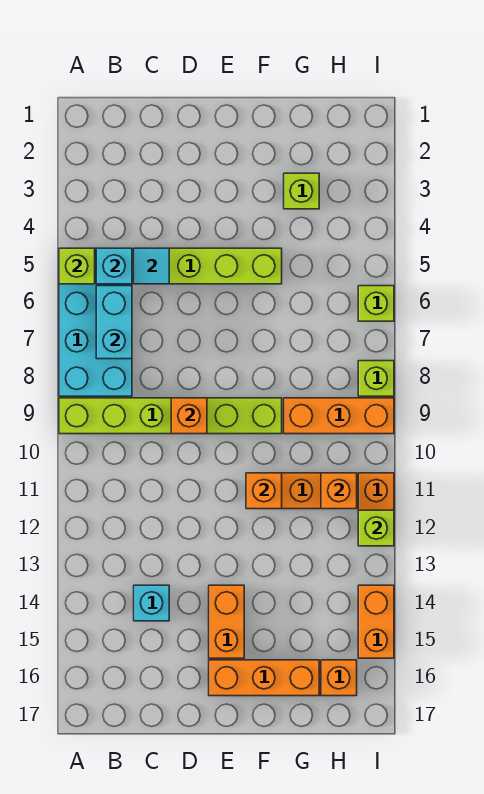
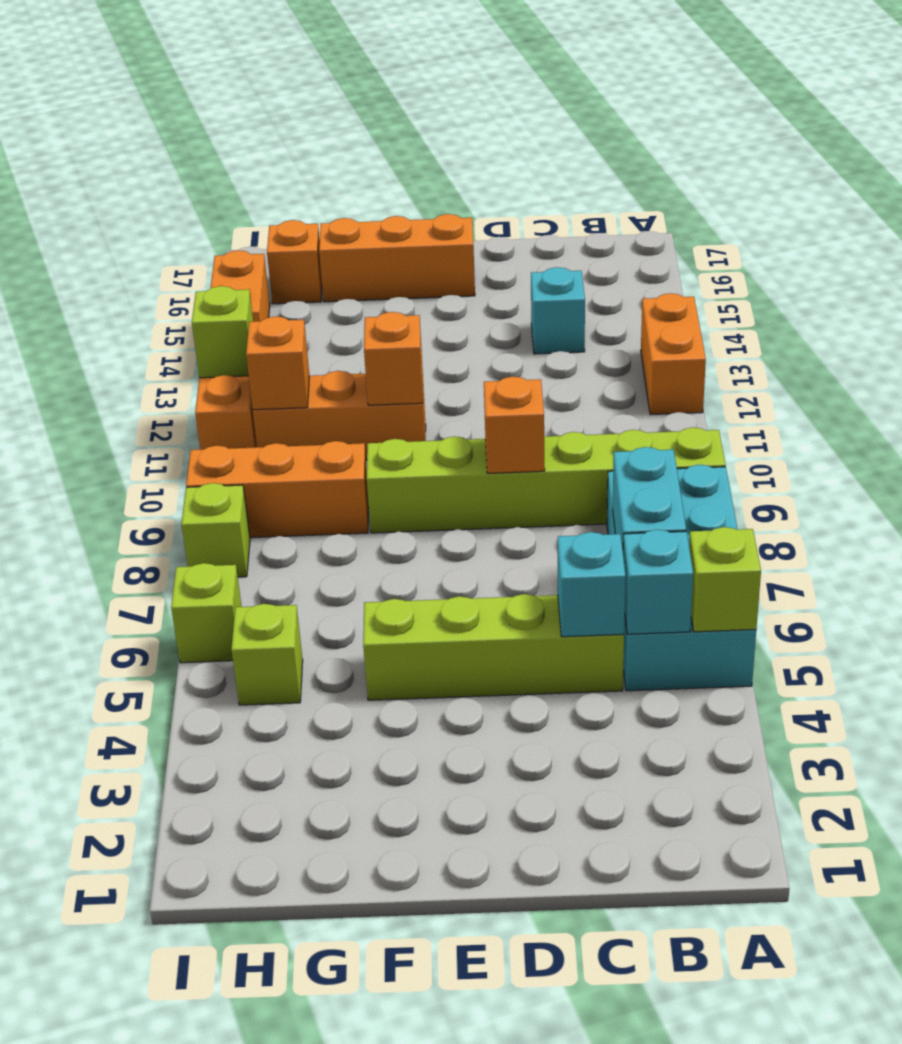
cyan 1x1 tile [134,248,169,284] -> cyan 1x1 brick [558,532,626,637]
orange 1x2 brick [209,585,244,658] -> orange 1x2 brick moved to [641,293,706,415]
lime 1x1 brick [284,173,319,209] -> lime 1x1 brick moved to [231,604,303,705]

